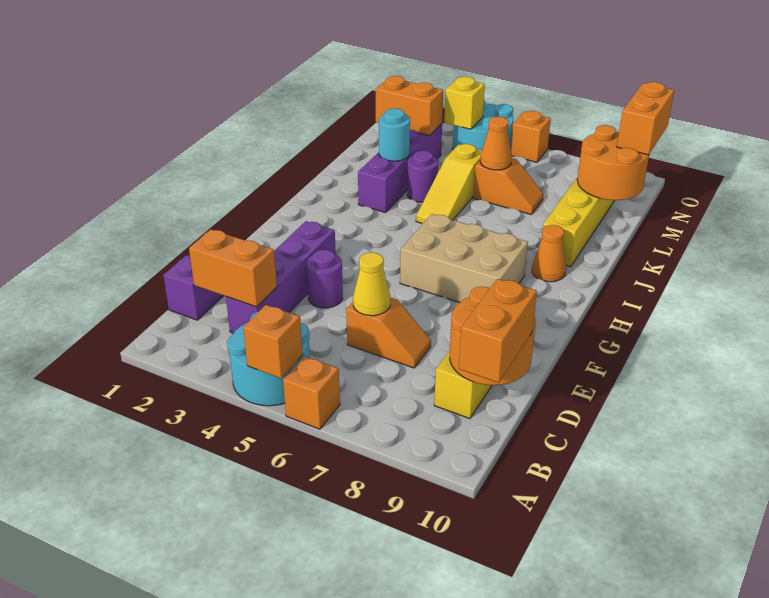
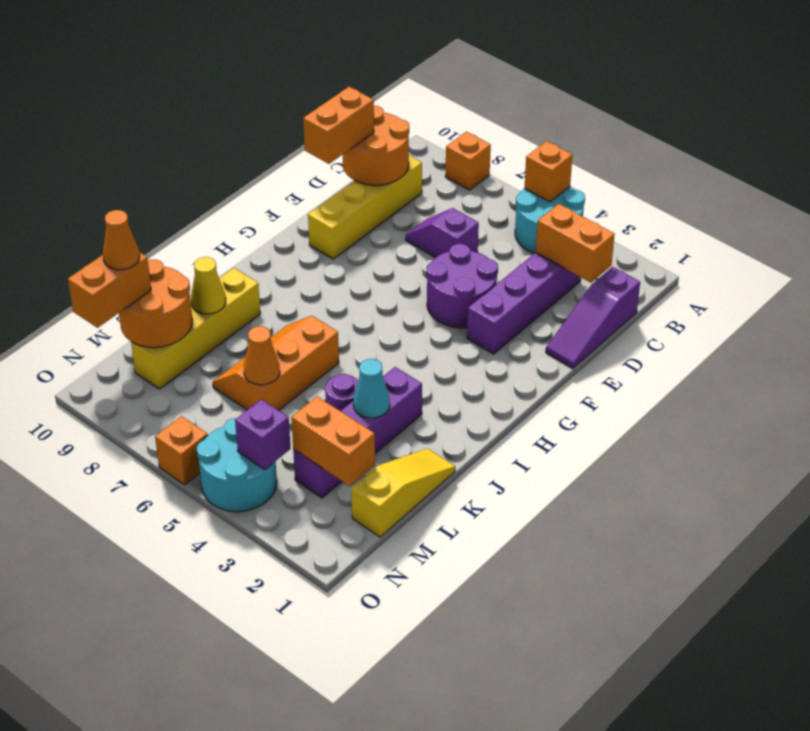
orange 1x1 brick [283,356,340,429] -> orange 1x1 brick moved to [445,132,491,190]
orange 1x2 brick [459,279,537,383] -> orange 1x2 brick moved to [303,87,374,164]
orange 1x2 slope [346,297,431,368] -> purple 1x2 slope [406,208,479,258]
yellow 1x1 cone [353,252,390,316] -> yellow 1x1 cone moved to [191,257,226,314]
purple 1x1 round brick [306,250,343,308] -> purple 2x2 round brick [426,244,498,328]
tan 2x3 brick [400,214,528,303] -> none
orange 1x1 cone [532,225,566,282] -> orange 1x1 cone moved to [103,210,140,270]
yellow 1x3 slope [416,144,482,223] -> yellow 1x3 slope moved to [351,449,455,537]
cyan 1x1 round brick [379,109,410,161] -> cyan 1x1 cone [353,359,390,418]
orange 1x2 slope [473,158,543,215] -> orange 2x3 slope [212,316,339,410]
yellow 1x1 brick [444,77,485,129] -> purple 1x1 brick [235,399,291,469]

